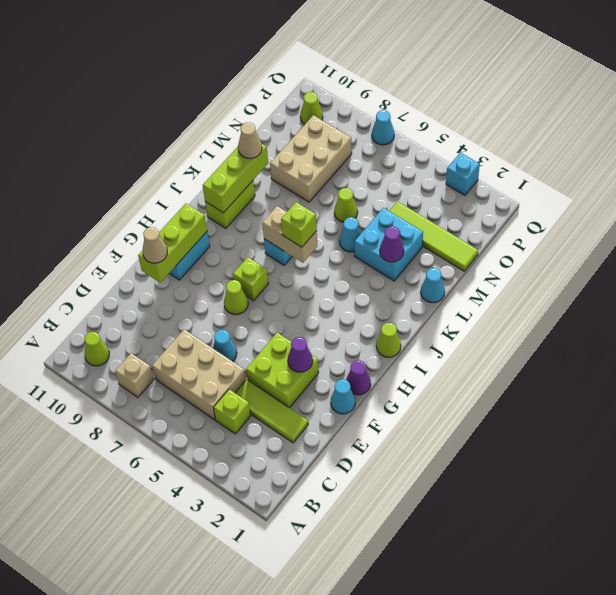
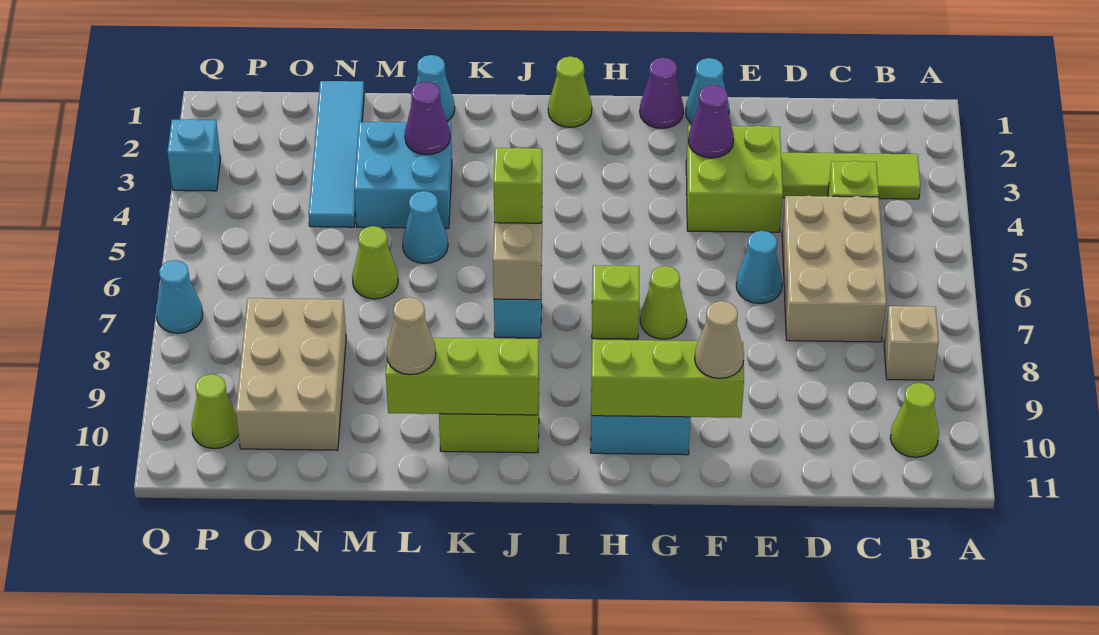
lime 1x3 tile [235,379,308,443] -> lime 1x3 tile turned to [781,153,920,199]
tan 2x3 brick [270,115,352,202] -> tan 2x3 brick turned to [236,298,346,450]
lime 1x4 tile [390,202,478,271] -> cyan 1x4 tile [309,81,364,227]

